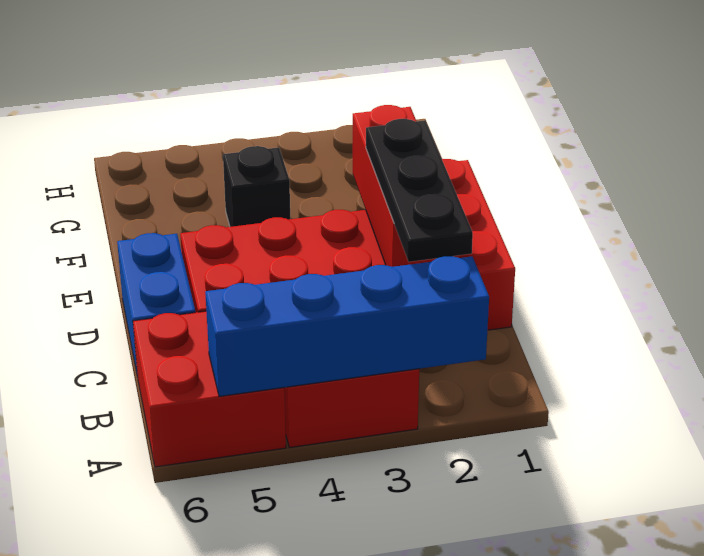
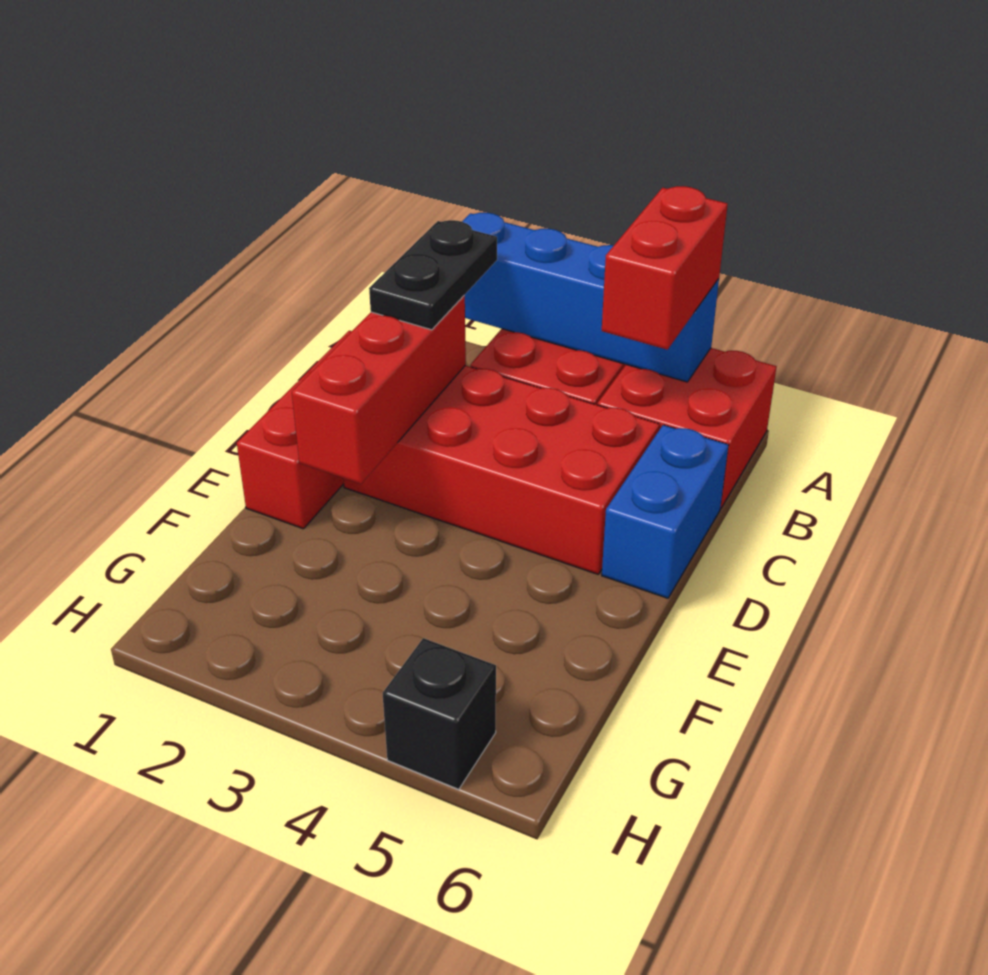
none -> red 1x2 brick [602,186,728,350]
black 1x3 plate [366,119,473,262] -> black 1x2 plate [369,220,497,330]
black 1x1 brick [223,146,290,227] -> black 1x1 brick moved to [383,638,496,789]

